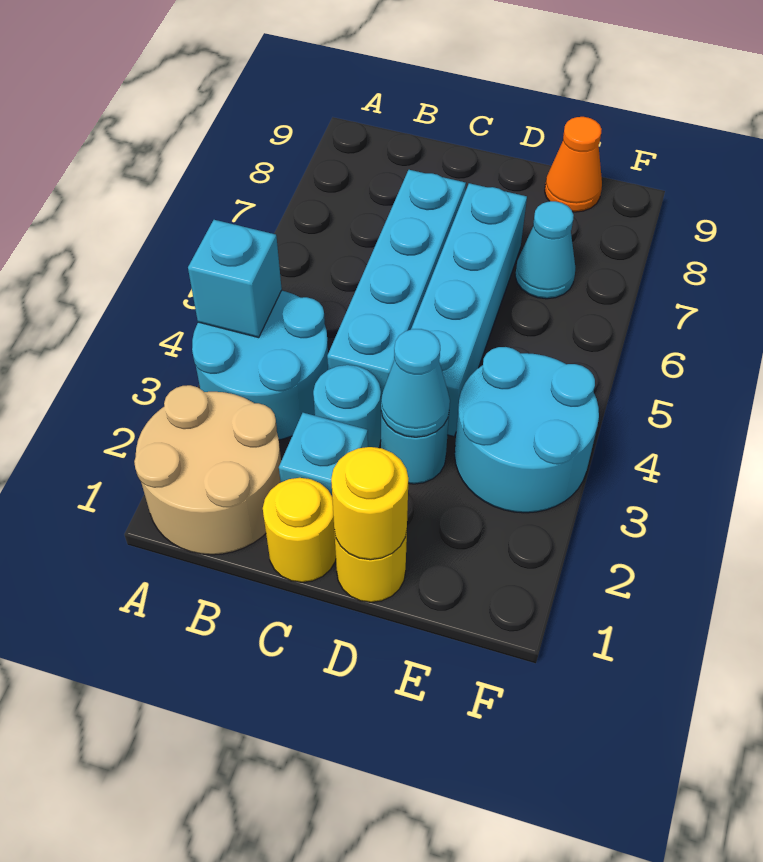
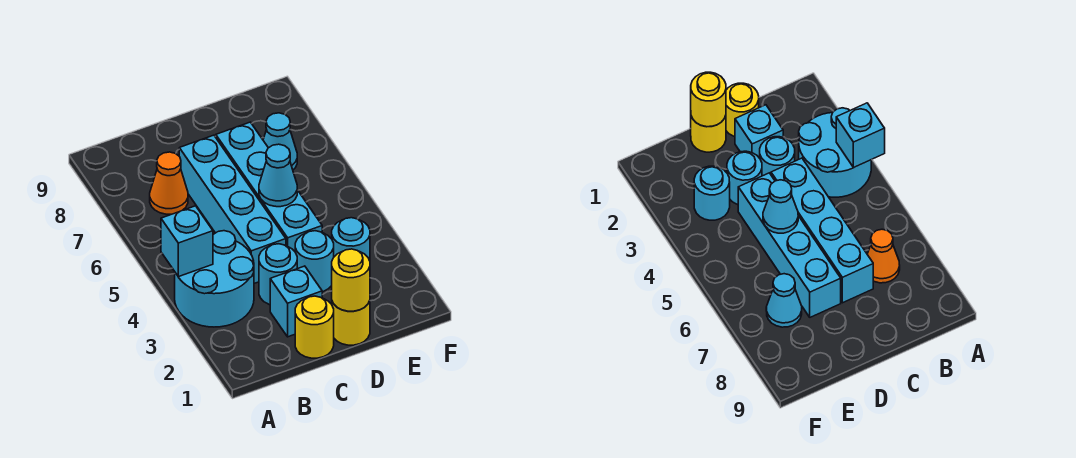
tan 2x2 round brick [134,385,281,555] -> none
cyan 1x1 cone [381,329,450,437] -> cyan 1x1 cone moved to [259,144,297,207]
cyan 2x2 round brick [455,347,599,513] -> cyan 1x1 round brick [332,218,370,261]
orange 1x1 cone [545,117,602,212] -> orange 1x1 cone moved to [150,152,188,214]

